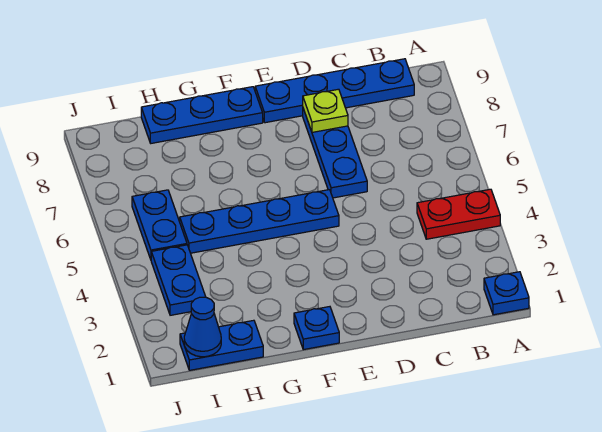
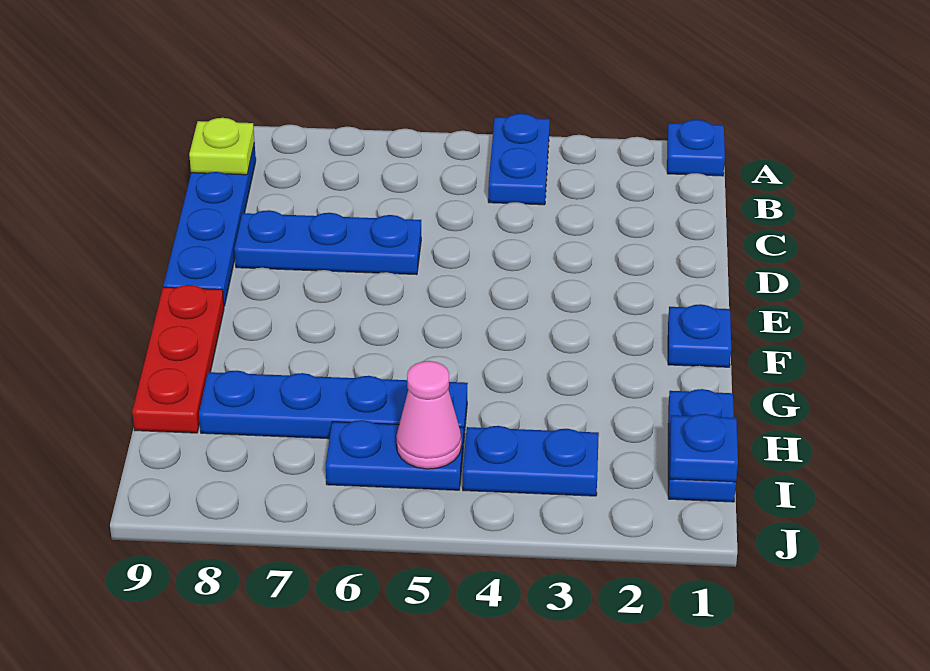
red 1x2 plate [417,189,500,239] -> blue 1x2 plate [488,114,550,205]
lime 1x1 plate [303,89,348,132] -> lime 1x1 plate moved to [189,118,254,175]
blue 1x4 plate [180,190,339,253] -> blue 1x4 plate turned to [199,371,468,444]
blue 1x3 plate [141,87,263,143] -> red 1x3 plate [132,285,224,433]
blue 1x1 cone [184,297,221,357] -> blue 1x1 plate [670,414,738,482]
none -> pink 1x1 cone [396,361,461,469]

